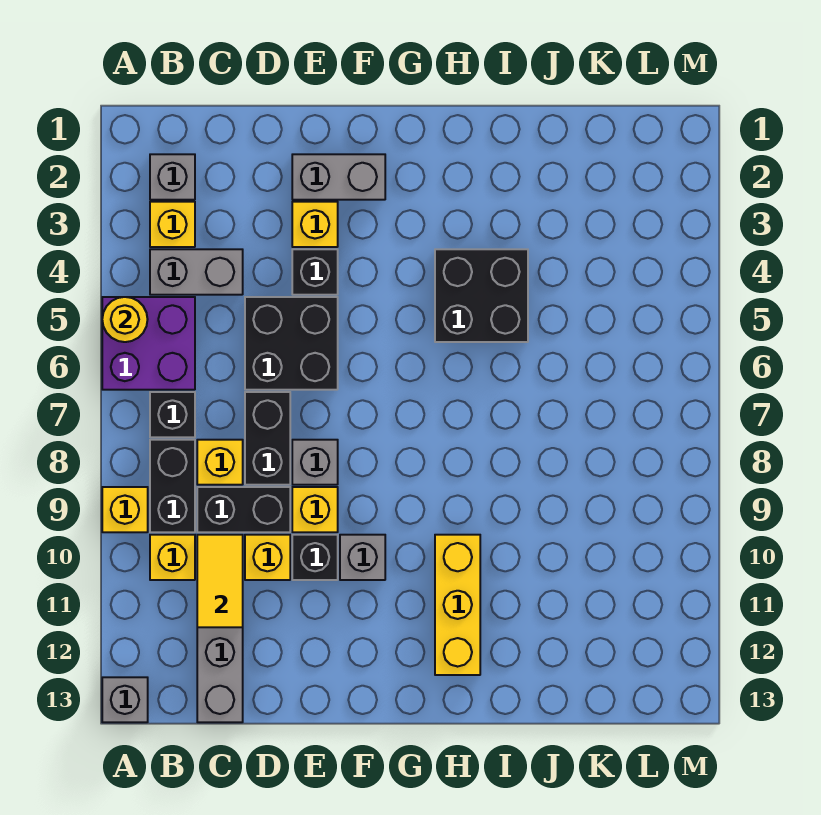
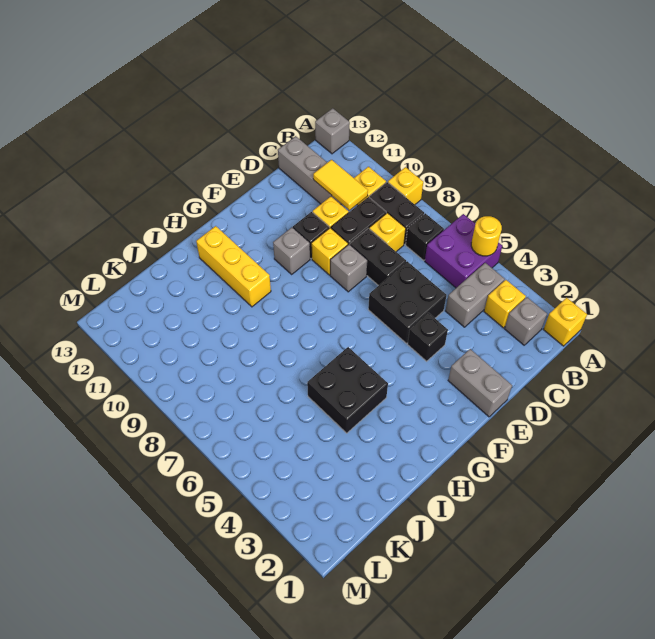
grey 1x2 brick [292,154,385,200] -> grey 1x2 brick turned to [448,349,512,417]
yellow 1x1 brick [292,202,338,247] -> yellow 1x1 brick moved to [544,298,587,346]

